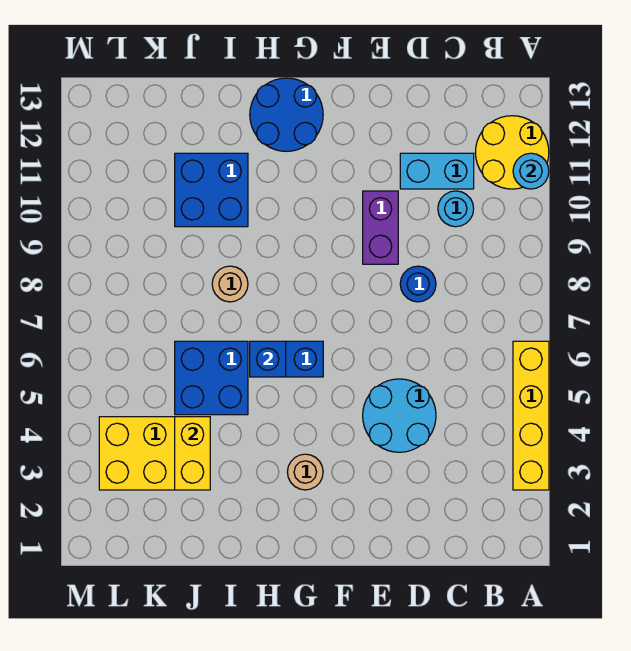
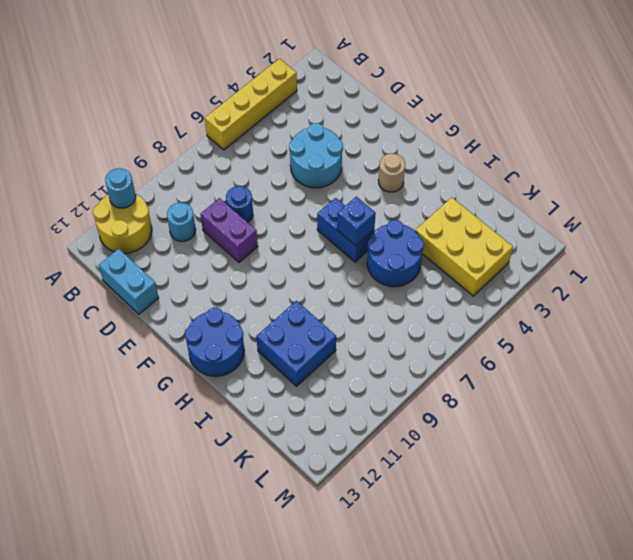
cyan 1x2 brick [400,153,474,189] -> cyan 1x2 brick moved to [99,249,159,314]
purple 1x2 brick [363,191,398,264] -> purple 1x2 brick turned to [200,198,258,262]
blue 2x2 brick [175,341,248,415] -> blue 2x2 round brick [367,220,424,287]
tan 1x1 round brick [212,266,248,302] -> none
yellow 1x2 brick [175,417,210,490] -> none

